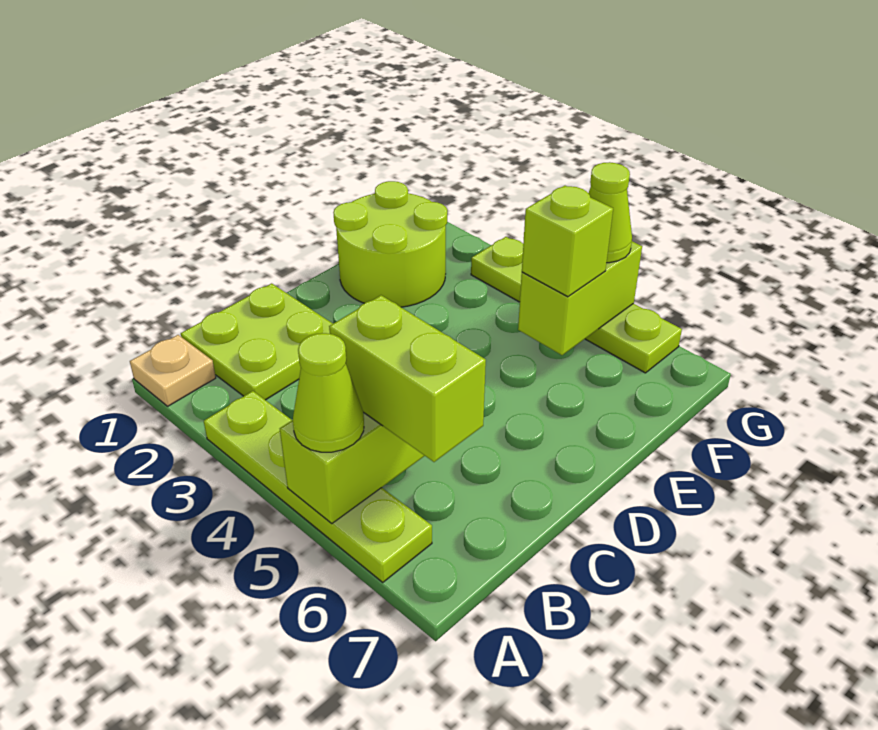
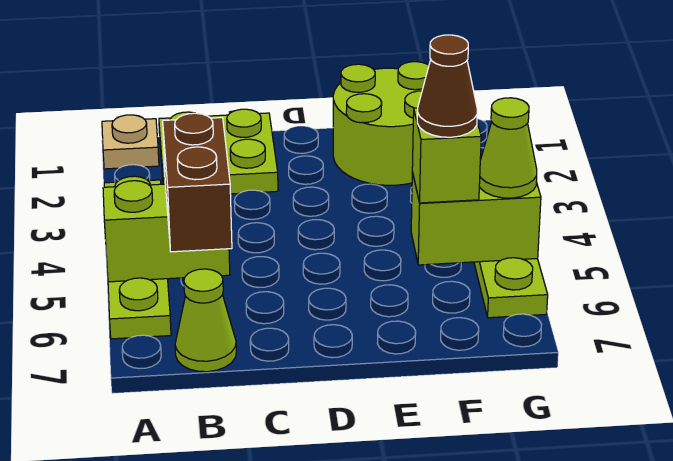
lime 1x1 cone [293,333,364,452] -> lime 1x1 cone moved to [175,269,236,372]
lime 1x2 brick [329,295,486,462] -> brown 1x2 brick [163,113,232,252]
none -> brown 1x1 cone [417,35,477,137]

